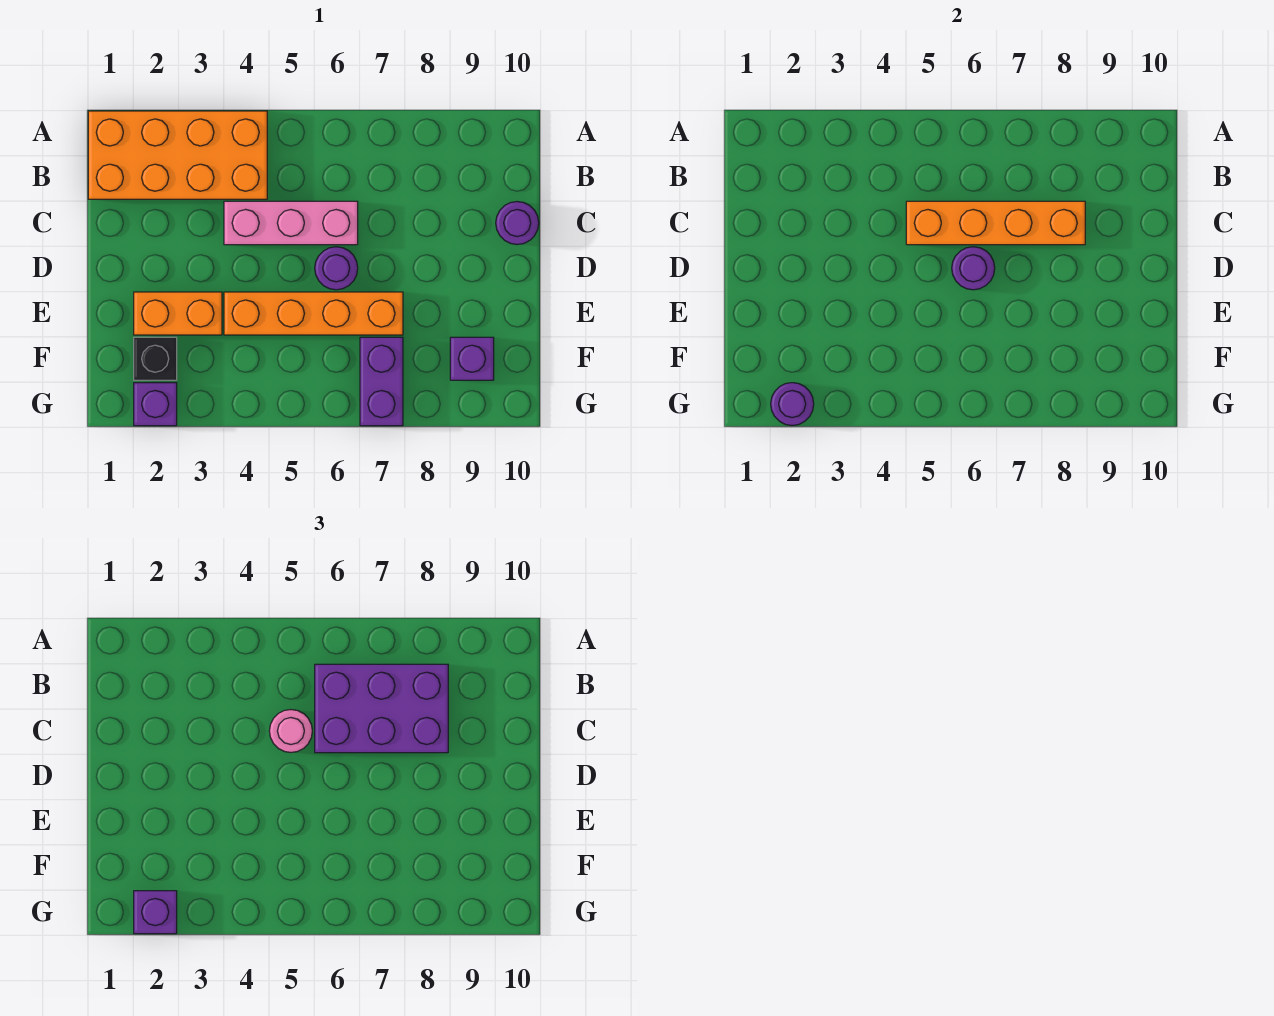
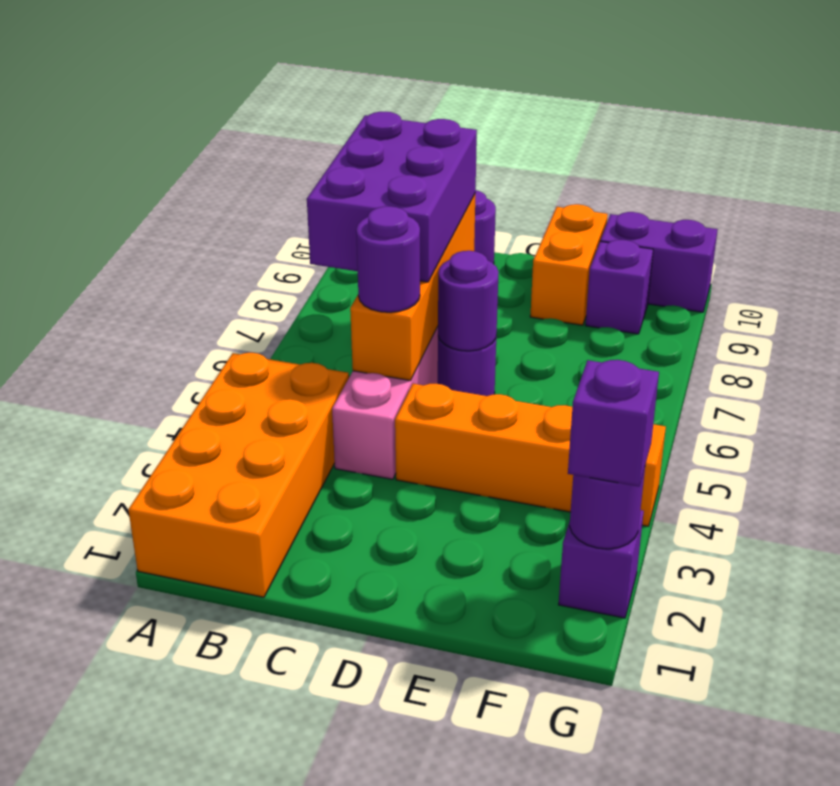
pink 1x1 round brick [269,710,312,752] -> purple 1x1 round brick [356,206,420,312]
orange 1x2 brick [134,292,222,335] -> orange 1x2 brick moved to [530,204,608,325]
orange 1x4 brick [224,292,403,335] -> orange 1x4 brick turned to [395,384,666,526]
black 1x1 brick [134,337,177,380] -> none
purple 1x2 brick [360,337,403,426] -> purple 1x2 brick moved to [600,212,718,312]

